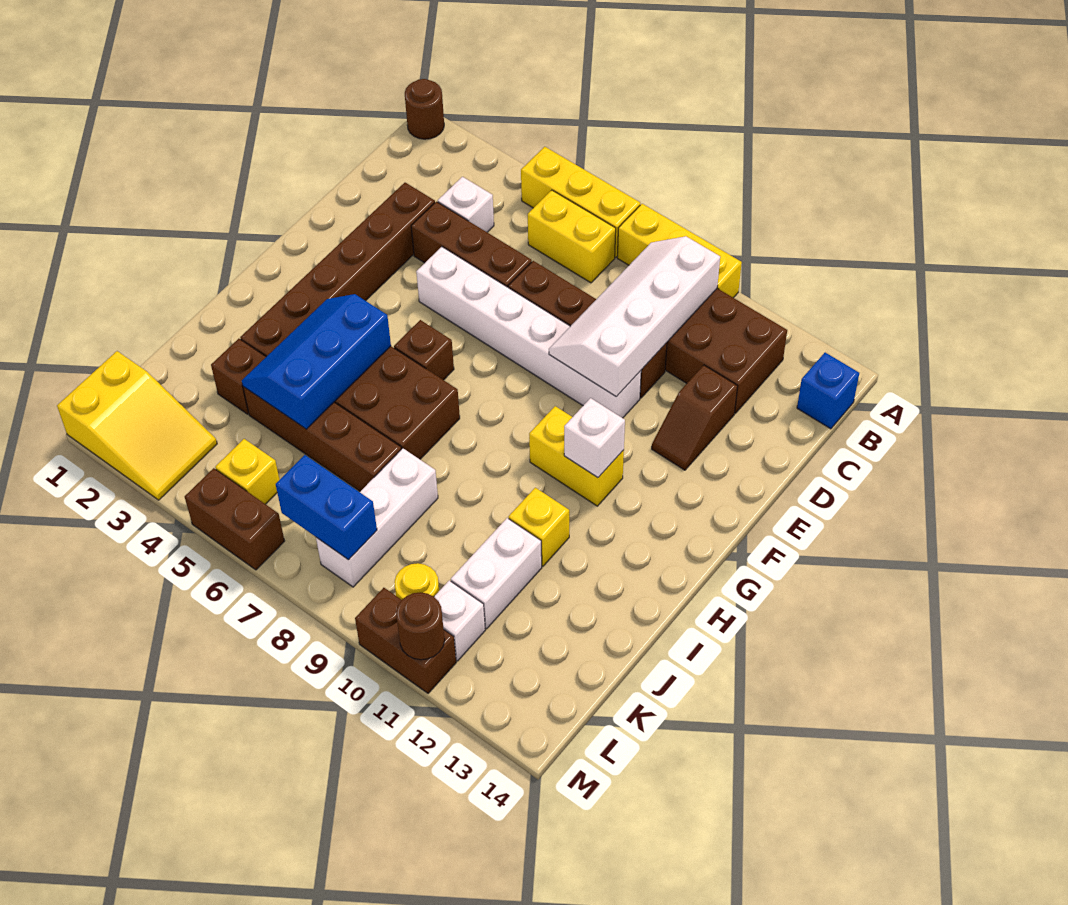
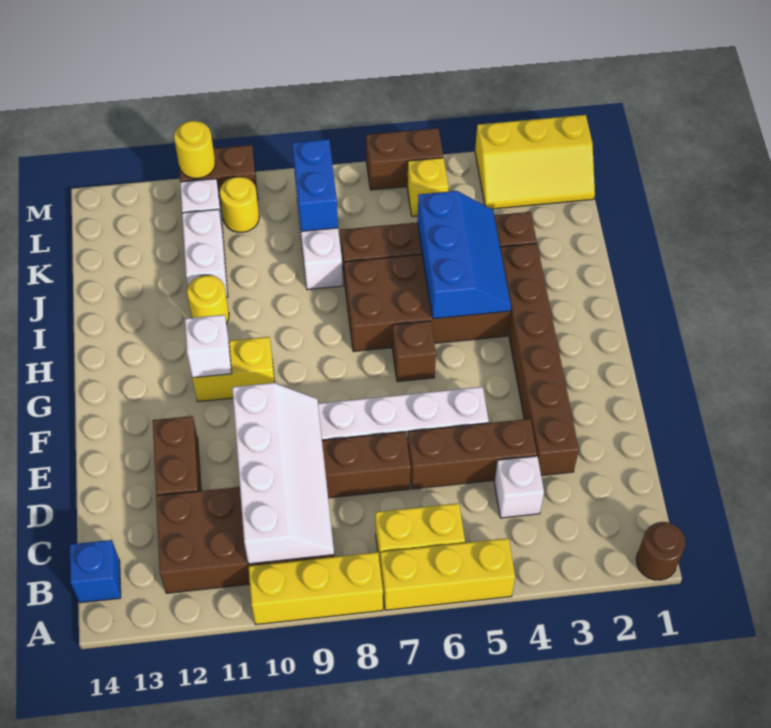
brown 1x2 slope [652,365,738,470] -> brown 1x2 brick [153,416,201,496]
yellow 1x1 brick [509,488,569,566] -> yellow 1x1 round brick [187,275,229,323]
yellow 2x3 slope [57,351,217,500] -> yellow 2x3 slope turned to [475,115,595,209]
blue 1x2 brick [276,455,377,560] -> blue 1x2 brick turned to [292,139,338,232]
brown 1x1 round brick [396,592,445,660] -> yellow 1x1 round brick [174,121,215,178]

